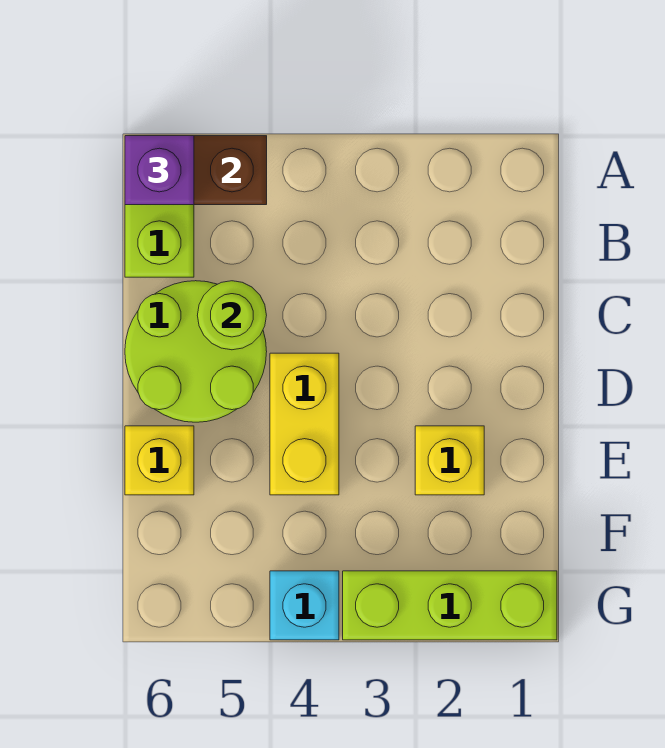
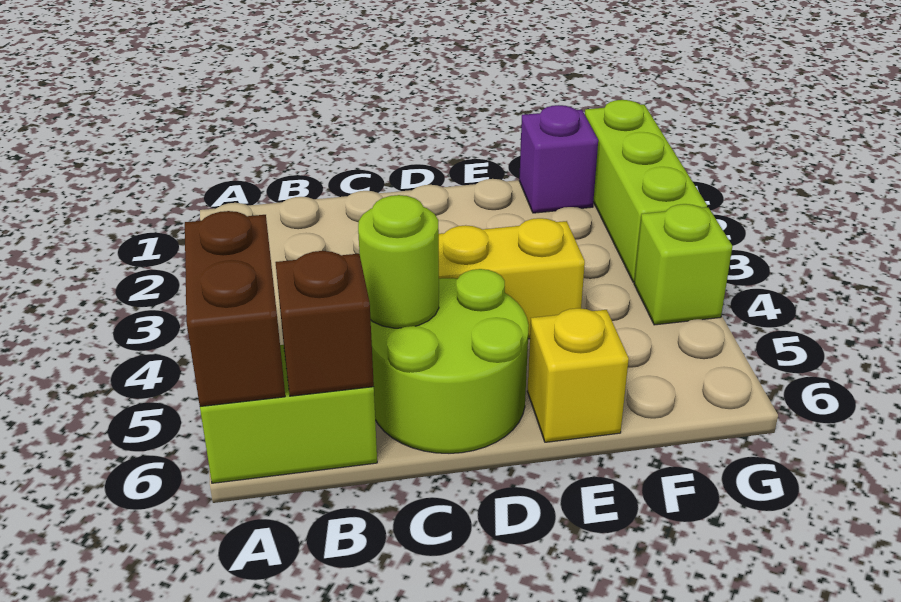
purple 1x1 brick [125,136,194,205] -> purple 1x1 brick moved to [519,105,598,213]
none -> brown 1x1 brick [275,251,374,396]
yellow 1x1 brick [415,426,484,495] -> none
cyan 1x1 brick [270,571,339,640] -> lime 1x1 brick [634,204,732,325]

